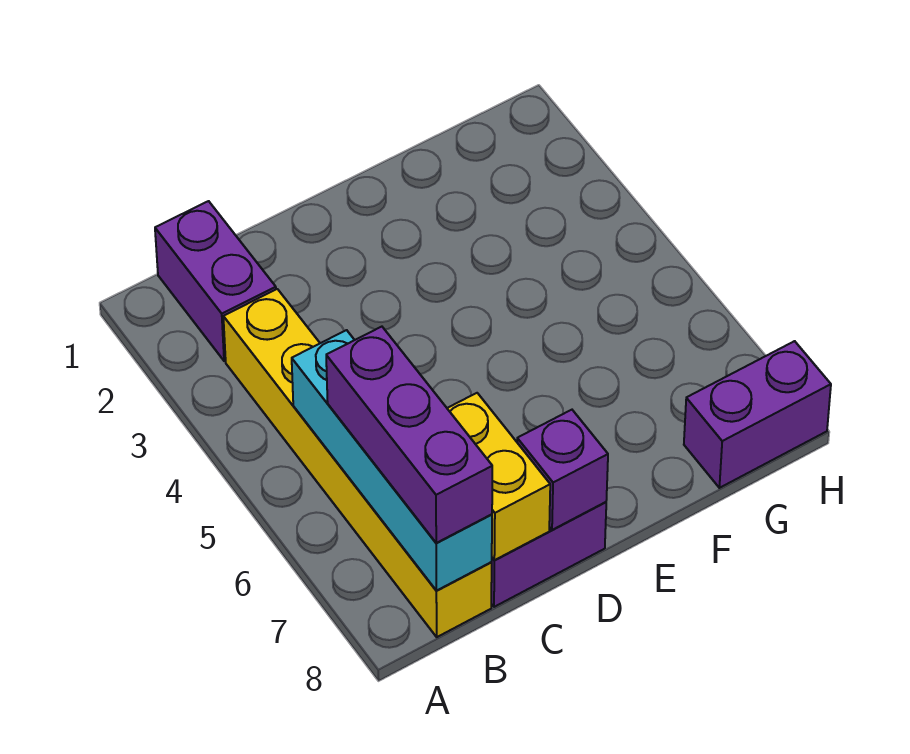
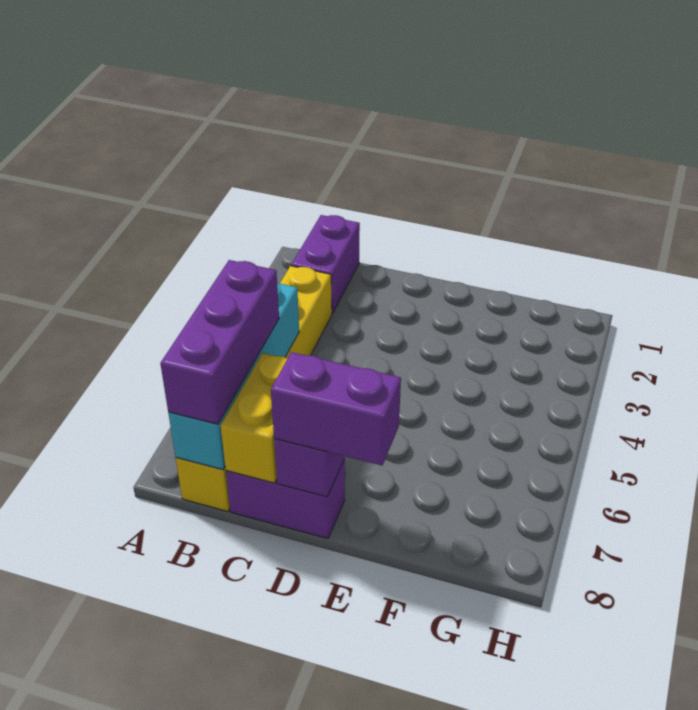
purple 1x2 brick [684,341,831,488] -> purple 1x2 brick moved to [271,352,401,465]

